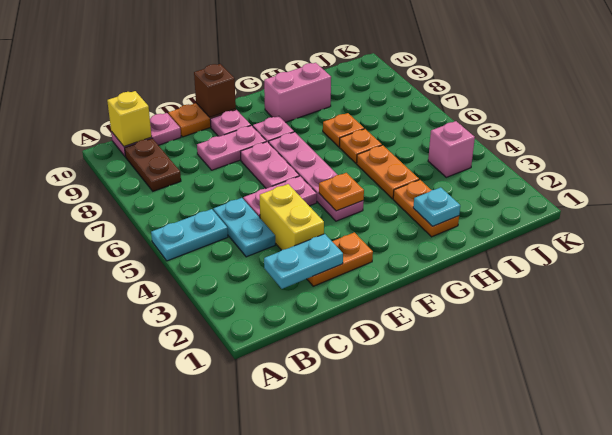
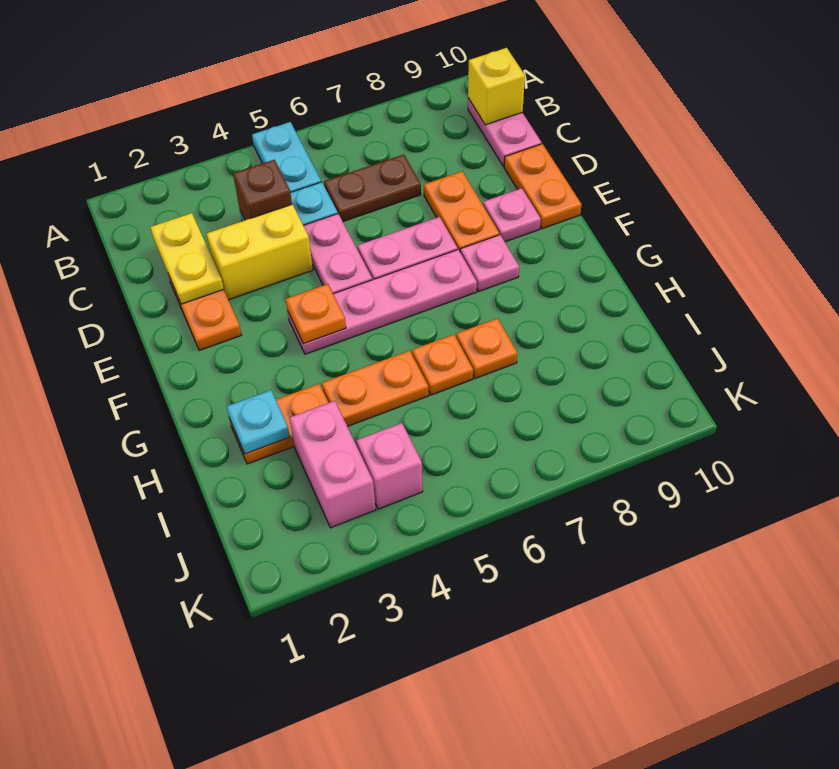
brown 1x2 plate [125,139,181,191] -> brown 1x2 plate moved to [324,154,421,221]
cyan 1x2 plate [264,234,343,289] -> yellow 1x2 plate [150,213,224,304]
pink 1x2 plate [197,125,266,170] -> orange 1x2 plate [424,171,499,251]
brown 1x1 brick [194,64,236,117] -> brown 1x1 brick moved to [233,160,292,220]
pink 1x2 brick [264,63,331,122] -> pink 1x2 brick moved to [290,401,376,528]

